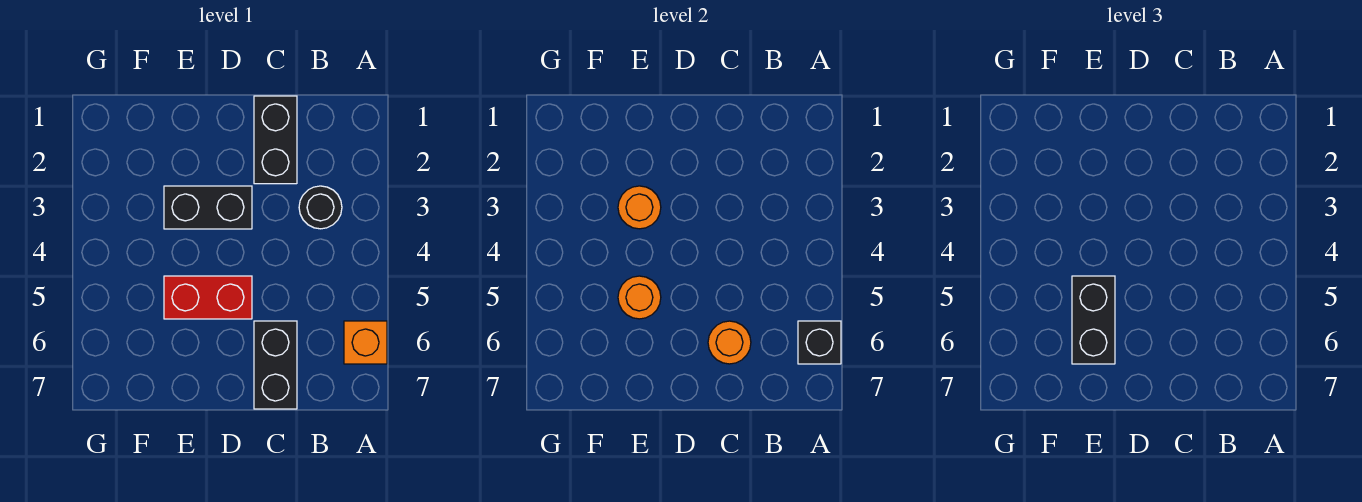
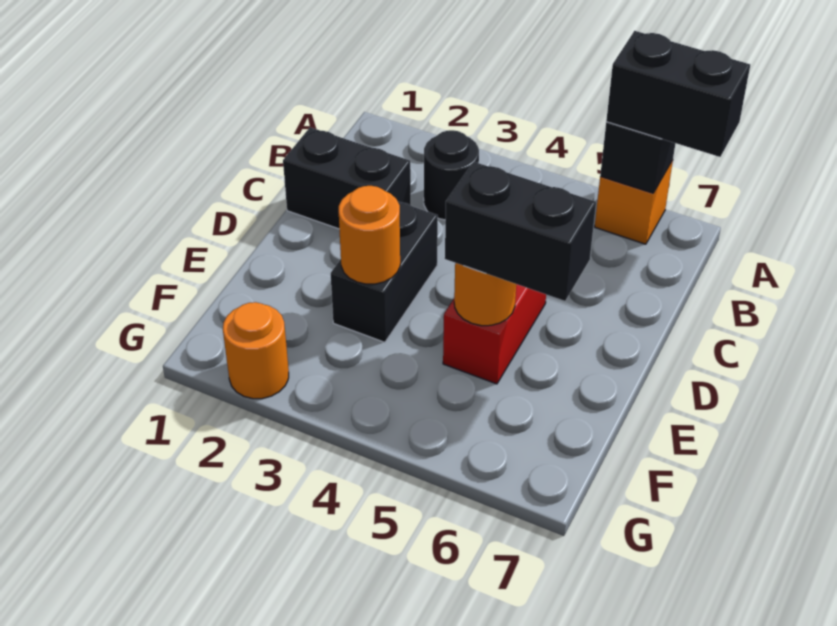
black 1x2 brick [254,321,297,409] -> black 1x2 brick moved to [606,31,750,157]
orange 1x1 round brick [708,321,751,364] -> orange 1x1 round brick moved to [223,302,289,399]

